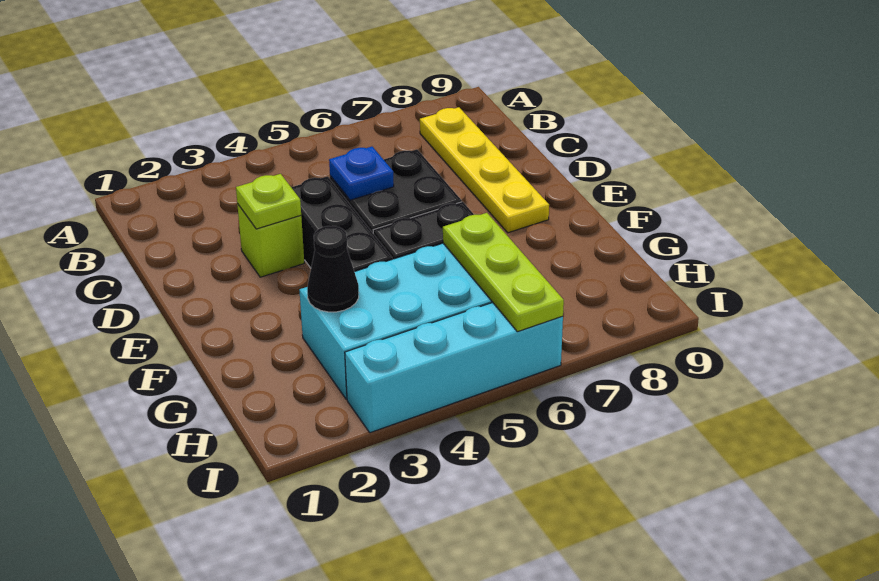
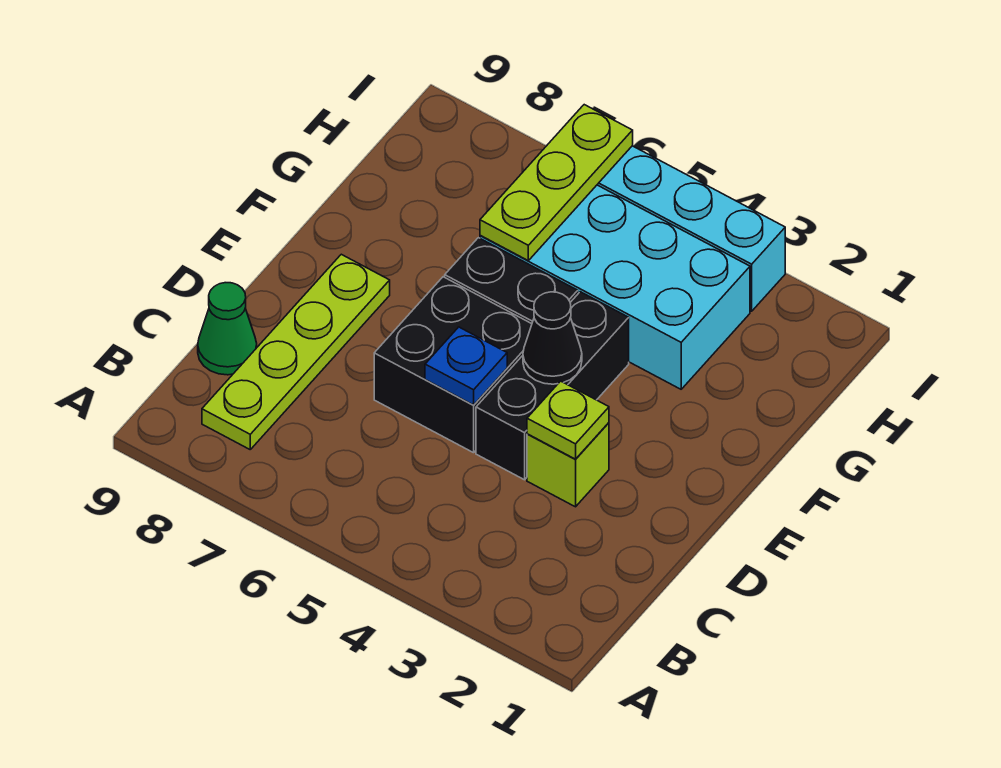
yellow 1x4 plate [420,107,549,233] -> lime 1x4 plate [202,254,390,449]
none -> green 1x1 cone [198,283,257,375]
black 1x1 cone [307,226,359,312] -> black 1x1 cone moved to [523,292,582,384]

